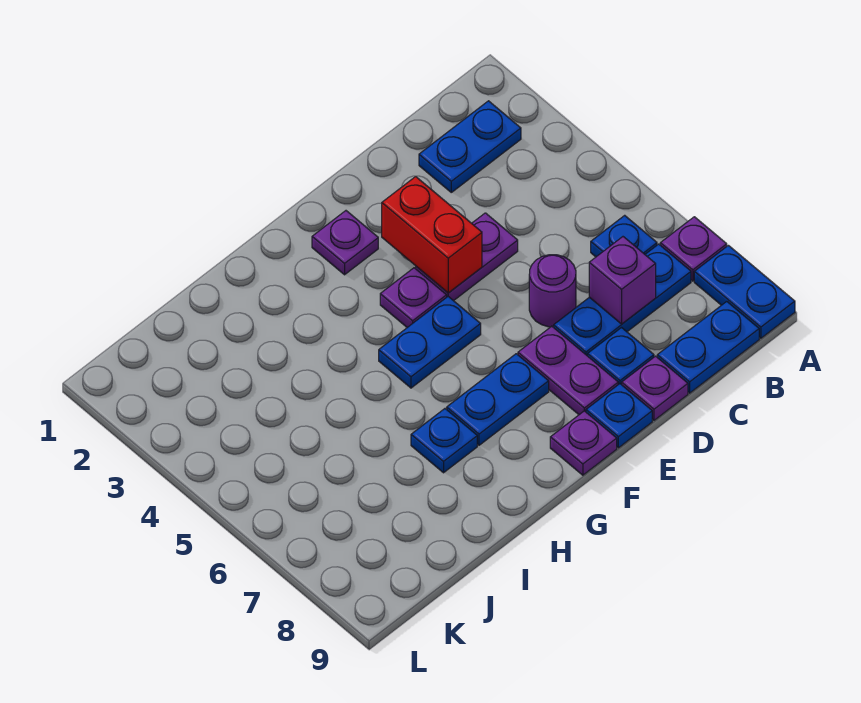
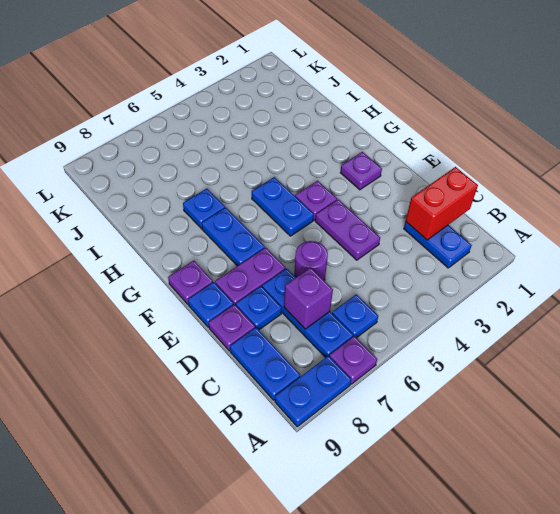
red 1x2 brick [382,177,482,293] -> red 1x2 brick moved to [406,167,478,240]

